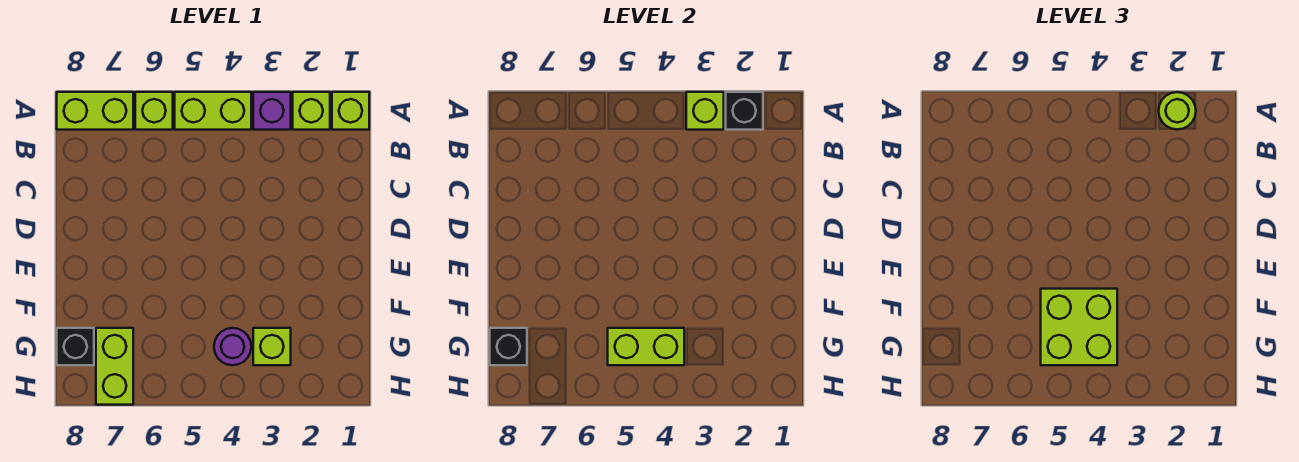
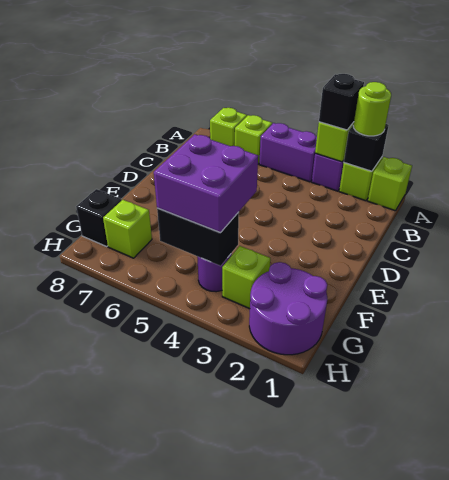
lime 1x2 brick [175,92,251,130] -> purple 1x2 brick [259,123,317,182]
lime 1x2 brick [57,92,133,130] -> lime 1x1 brick [210,108,247,146]
lime 2x2 brick [1041,289,1117,365] -> purple 2x2 brick [154,134,258,233]
none -> purple 2x2 round brick [249,262,327,355]
lime 1x2 brick [608,328,684,365] -> black 1x2 brick [157,208,239,266]
lime 1x2 brick [96,328,133,405] -> lime 1x1 brick [103,200,152,258]
black 1x1 brick [490,328,527,365] -> black 1x1 brick moved to [319,74,364,130]

